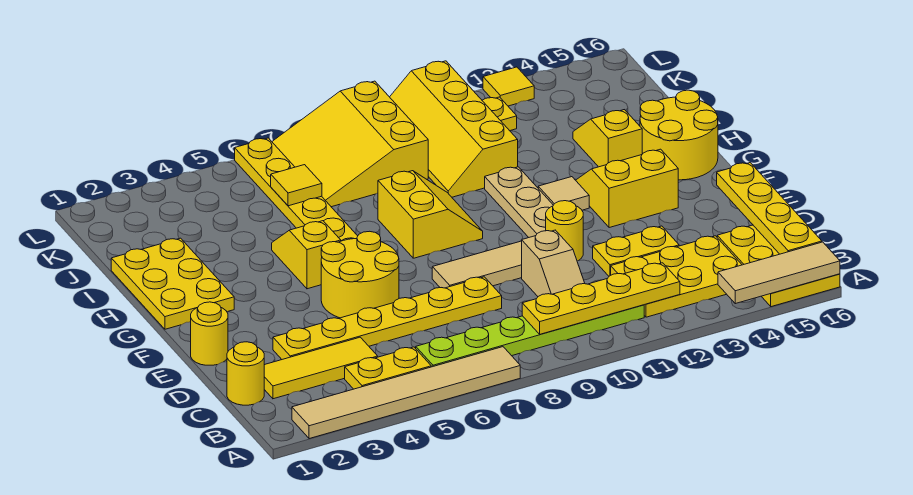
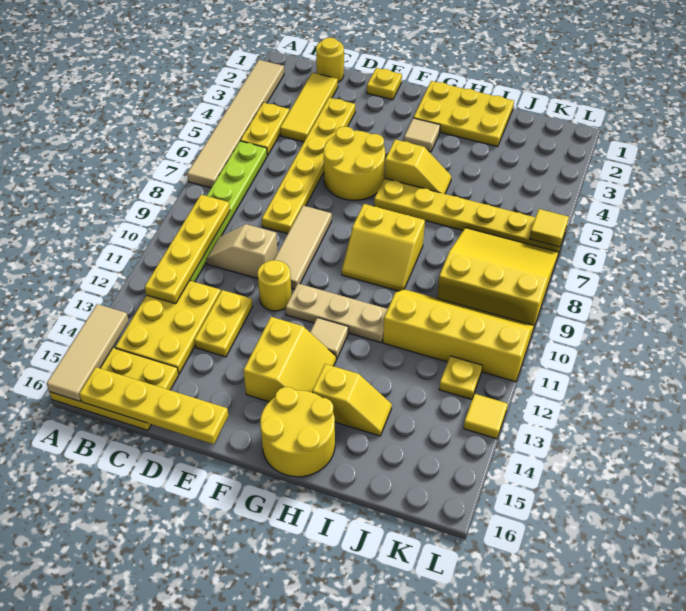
yellow 1x1 round brick [191,302,228,365] -> yellow 1x1 plate [367,68,402,100]
none -> tan 1x1 tile [404,118,440,152]
yellow 1x1 tile [271,165,322,206] -> yellow 1x1 tile moved to [529,209,569,247]

